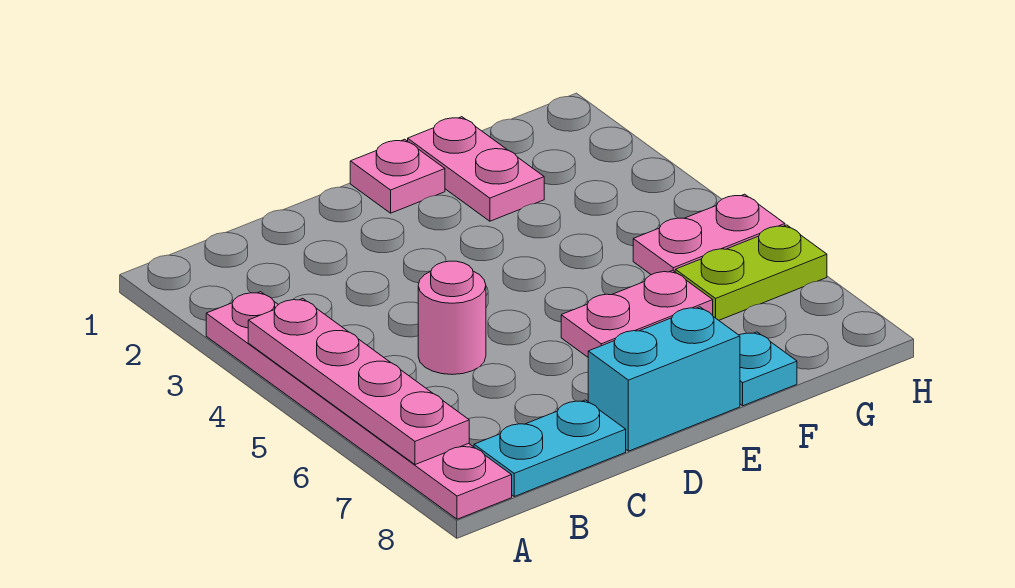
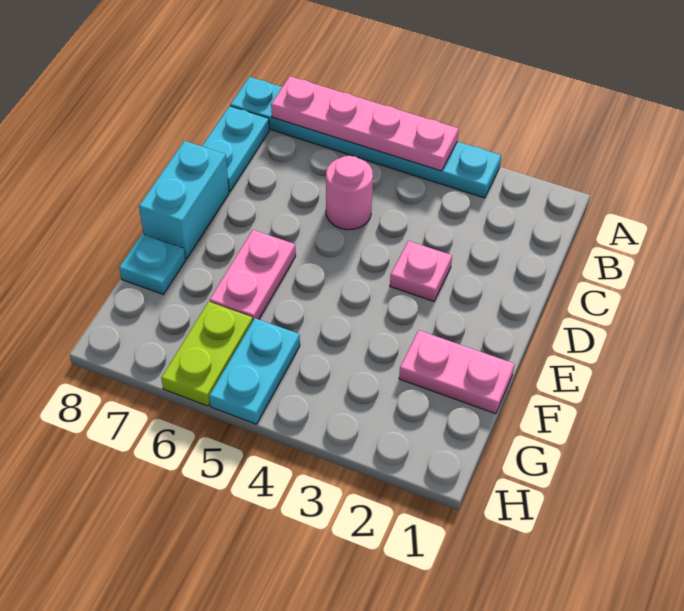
pink 1x6 plate [206,292,512,519] -> cyan 1x6 plate [230,77,501,198]
pink 1x1 plate [350,139,445,213] -> pink 1x1 plate moved to [390,241,452,301]
pink 1x2 plate [633,194,785,275] -> cyan 1x2 plate [209,318,300,424]

